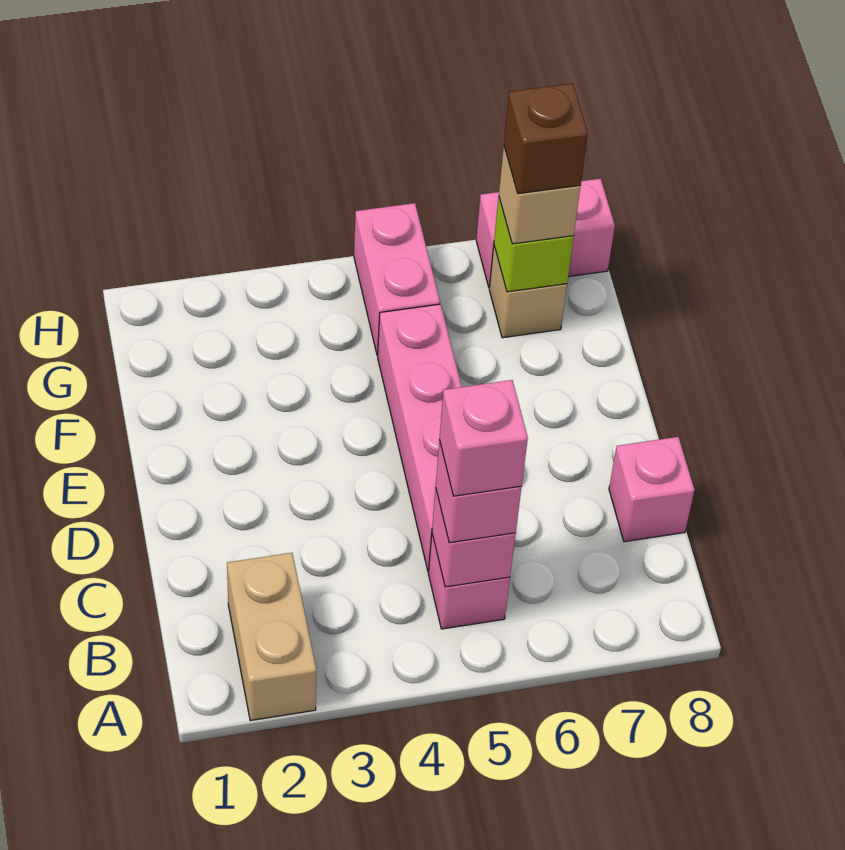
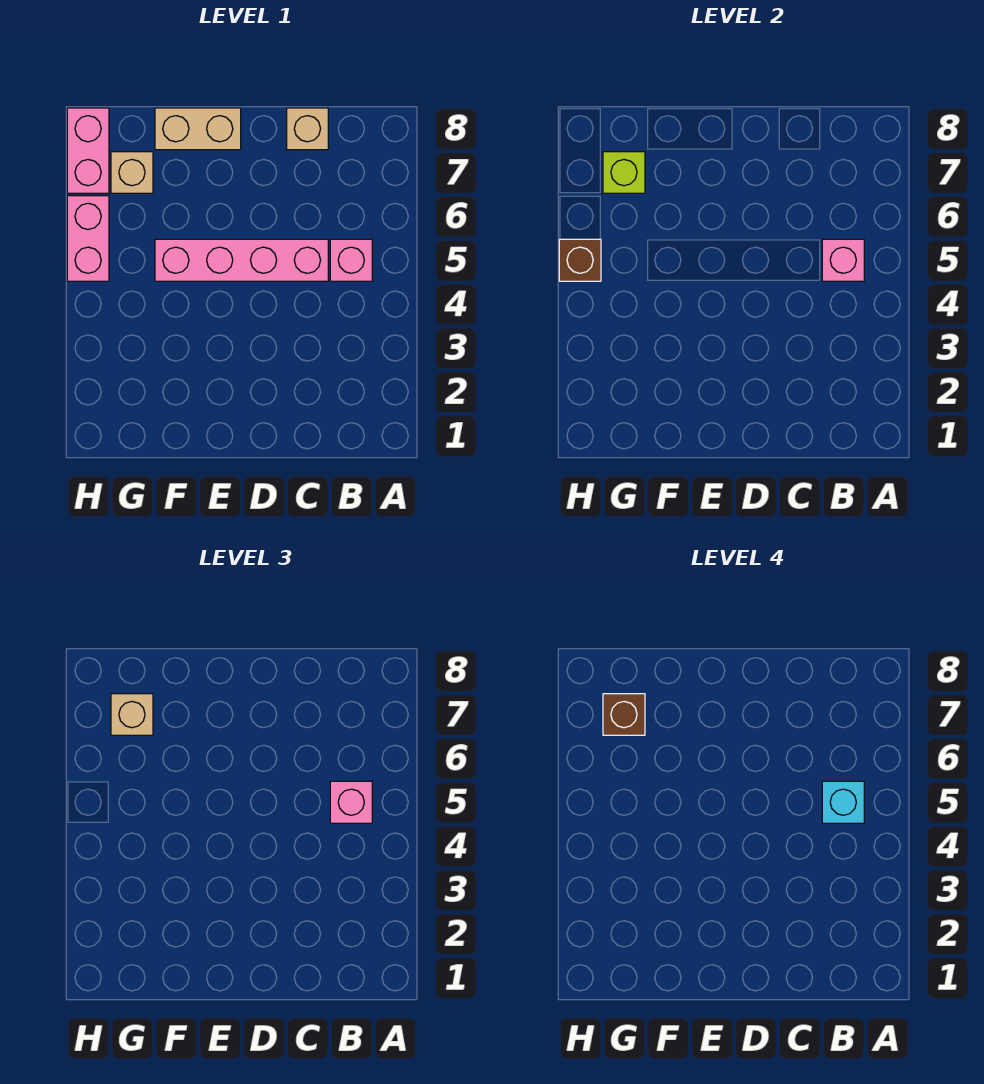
tan 1x2 brick [227,553,316,721] -> tan 1x2 brick moved to [155,108,241,150]
pink 1x1 brick [439,380,528,496] -> cyan 1x1 brick [822,781,864,823]
pink 1x1 brick [609,437,694,542] -> tan 1x1 brick [287,108,328,150]
pink 1x2 brick [354,203,440,355] -> pink 1x2 brick turned to [67,196,109,281]
none -> brown 1x1 brick [559,239,601,281]

